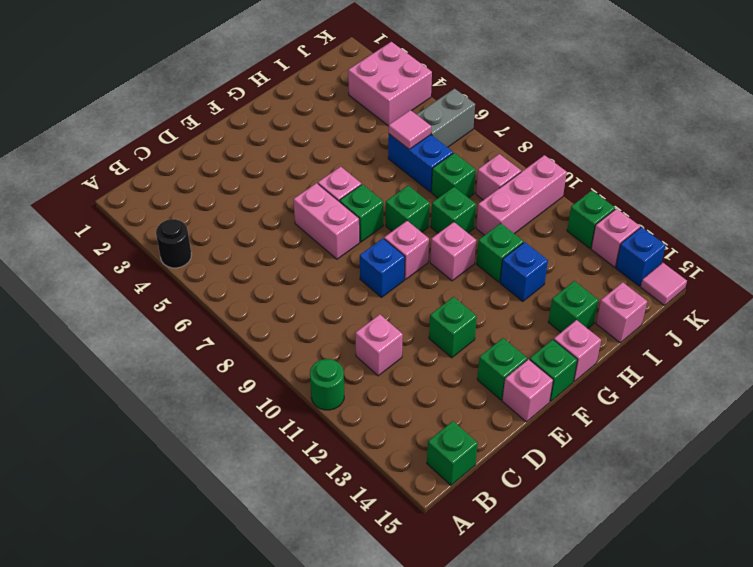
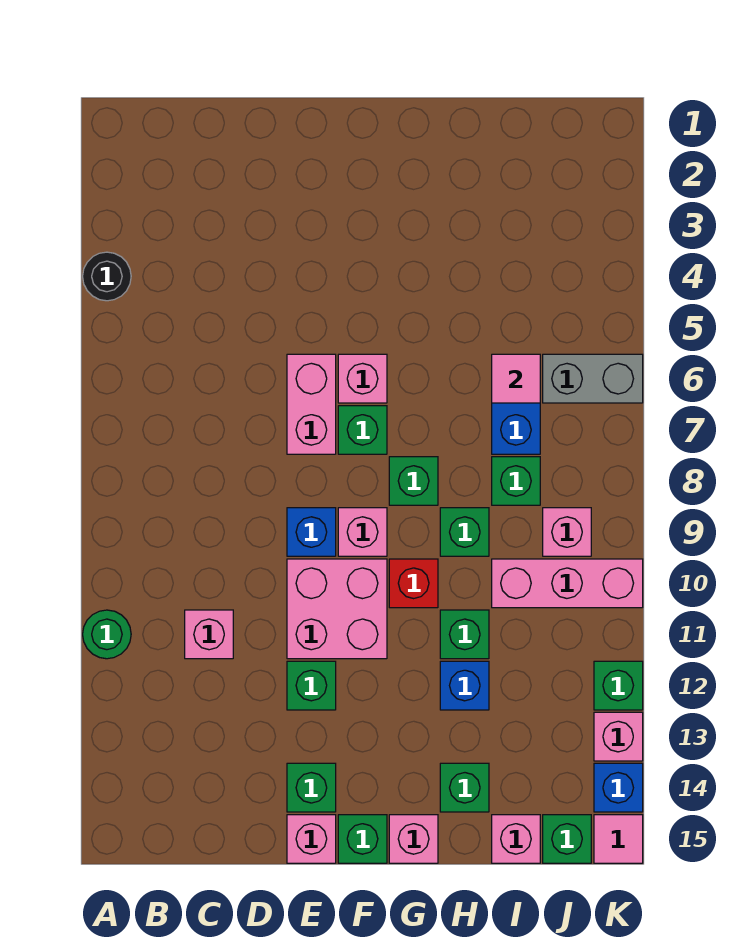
green 1x1 brick [427,421,478,485] -> green 1x1 brick moved to [543,815,591,863]
pink 1x1 brick [430,222,476,281] -> red 1x1 brick [389,559,438,608]
pink 2x2 brick [348,42,432,126] -> pink 2x2 brick moved to [287,559,387,659]

